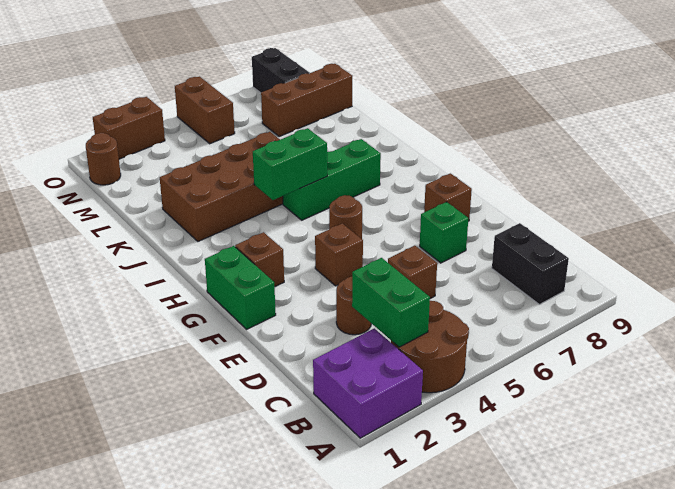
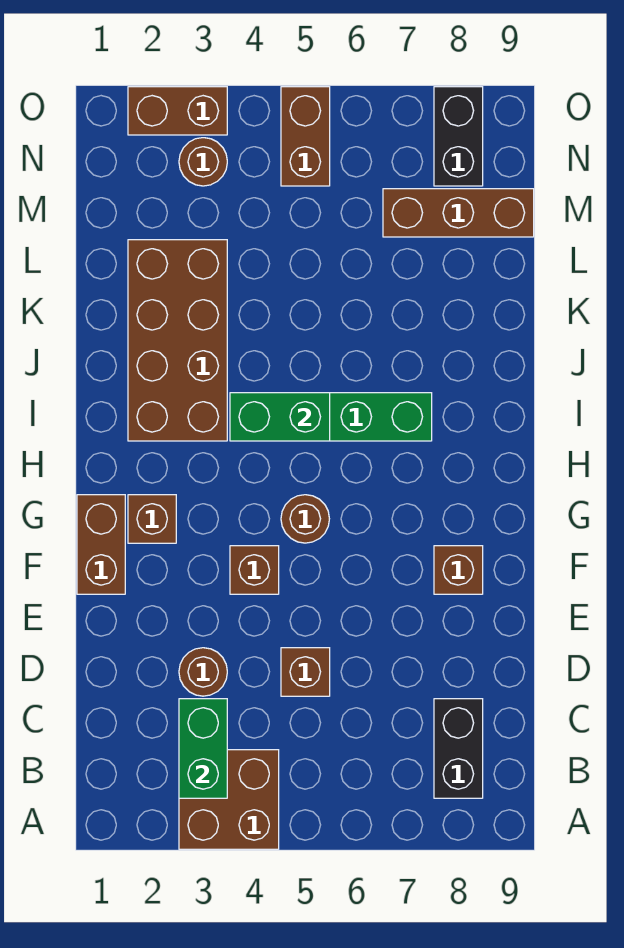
purple 2x2 brick [313,328,423,438] -> none
brown 2x2 round brick [391,301,469,393] -> brown 2x2 brick [179,750,279,849]
green 1x1 brick [420,202,468,263] -> none
green 1x2 brick [205,246,276,329] -> brown 1x2 brick [77,495,125,594]
brown 2x4 brick [160,132,283,241] -> brown 2x4 brick turned to [128,240,227,441]
brown 1x1 round brick [86,133,121,185] -> brown 1x1 round brick moved to [179,138,227,186]

